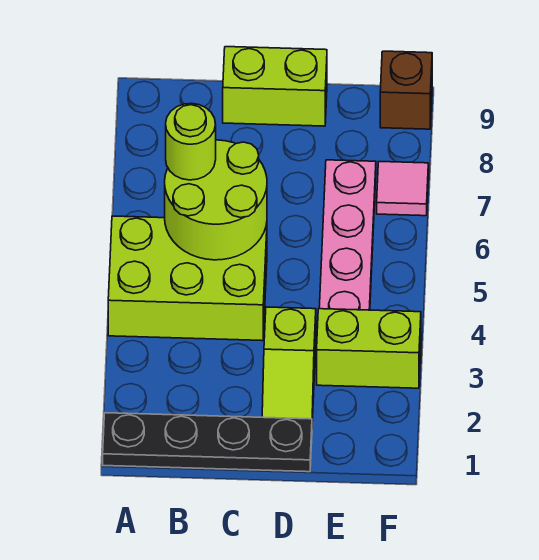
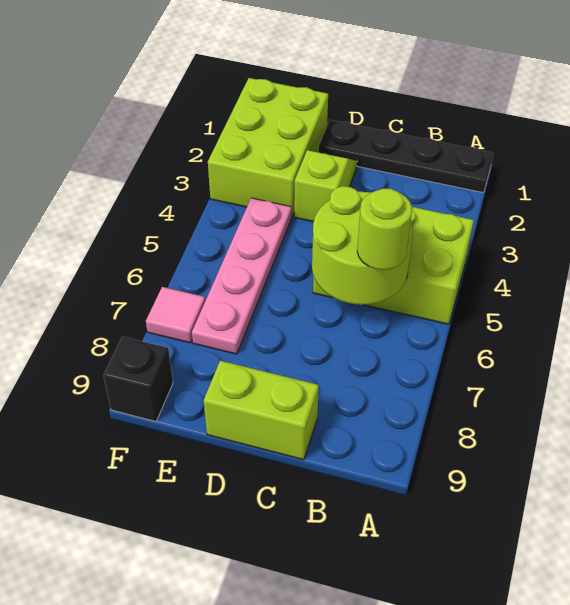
lime 1x2 brick [317,309,421,388] -> lime 2x3 brick [208,78,328,216]
brown 1x1 brick [380,51,432,129] -> black 1x1 brick [103,337,173,421]

